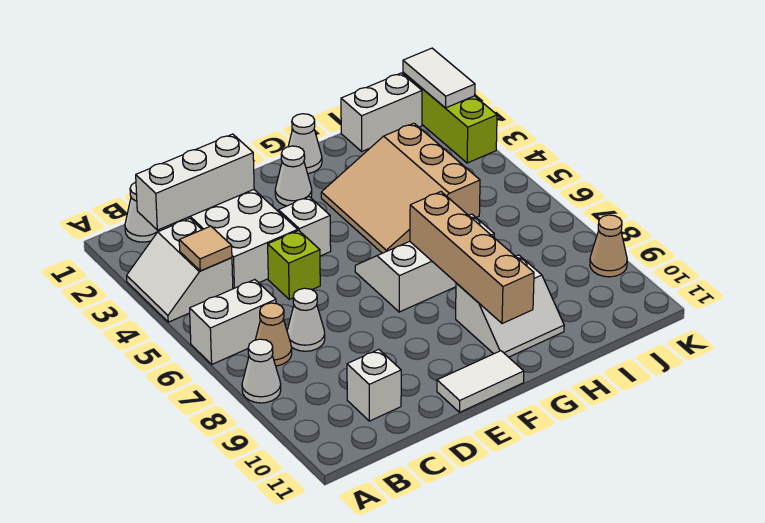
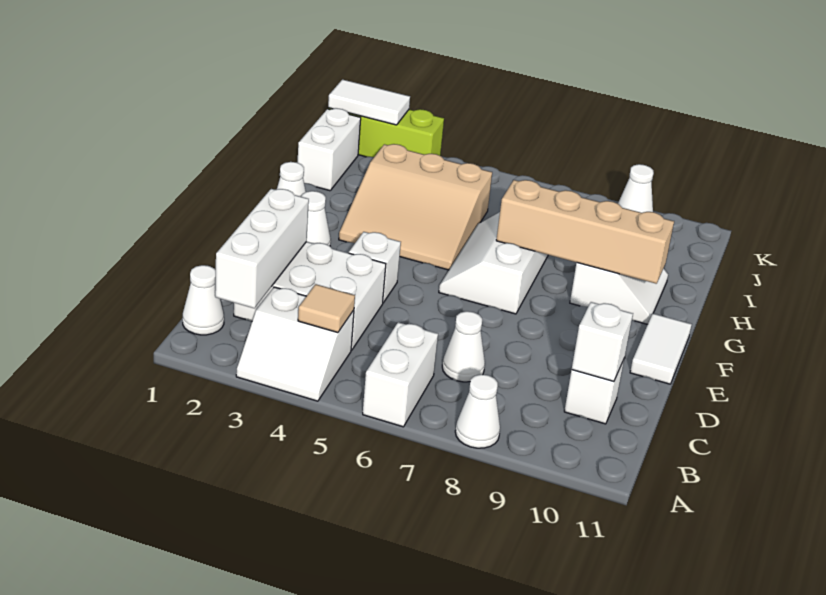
tan 1x1 cone [255,303,292,366] -> none
none -> white 1x1 brick [572,302,633,381]
lime 1x1 brick [268,231,320,299] -> none
tan 1x1 cone [590,215,627,277] -> white 1x1 cone [618,164,654,213]

